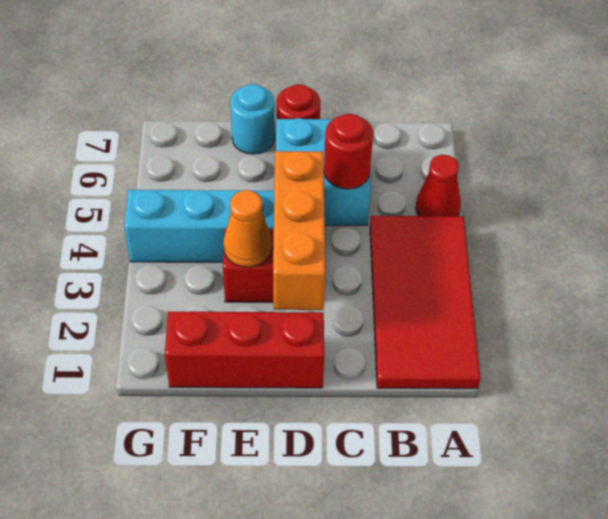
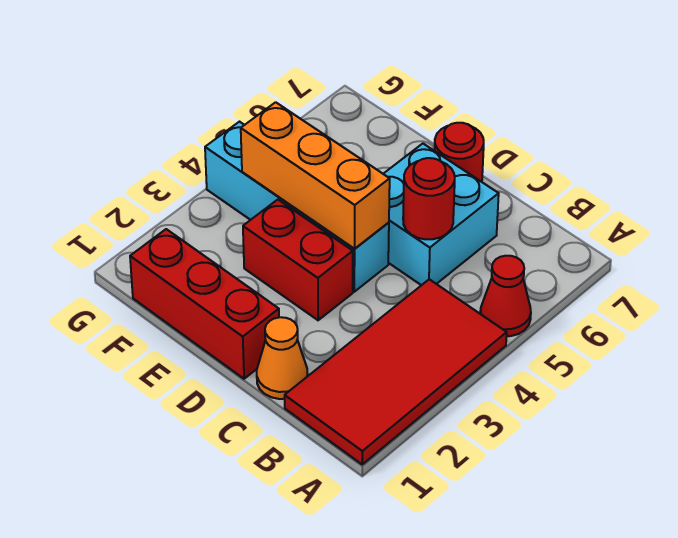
orange 1x3 brick [273,151,325,310] -> orange 1x3 brick turned to [241,102,390,249]
orange 1x1 cone [223,190,272,267] -> orange 1x1 cone moved to [257,317,308,399]
cyan 1x1 round brick [230,84,275,154] -> none

